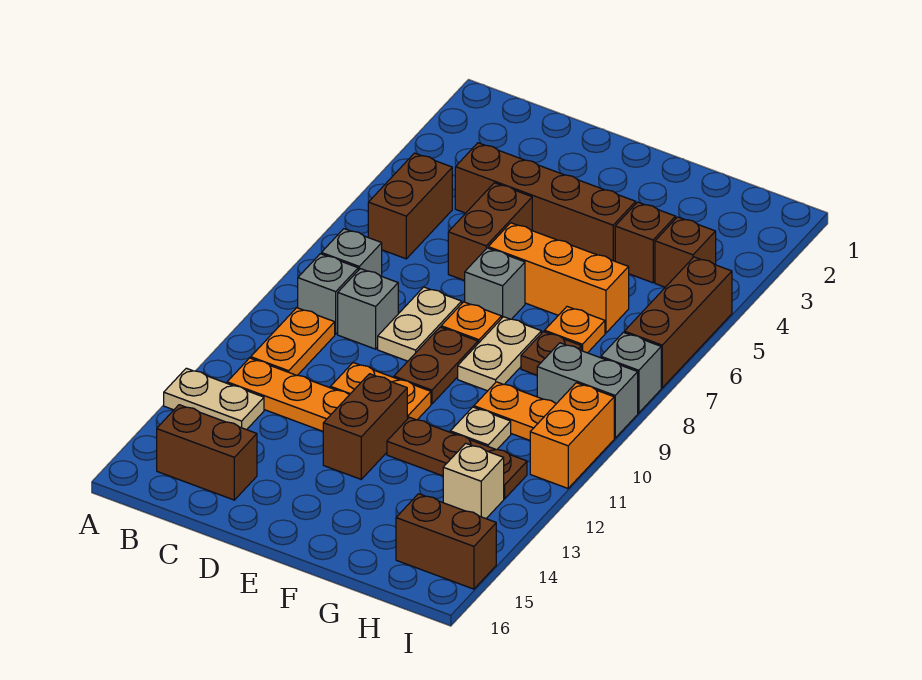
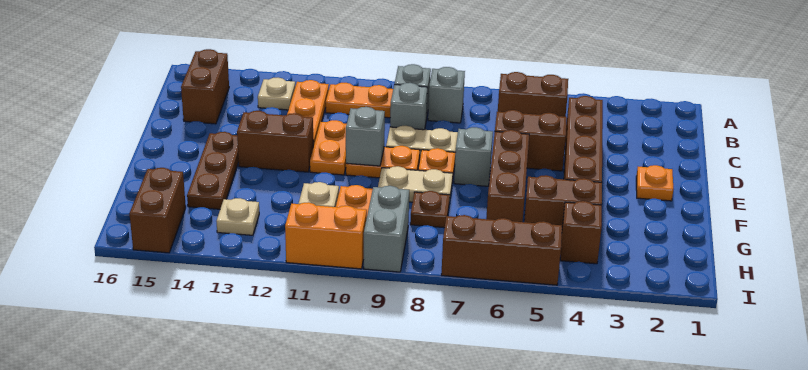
tan 1x2 plate [164,368,264,430] -> tan 1x1 plate [258,78,295,110]
orange 1x3 brick [488,223,629,333] -> brown 1x3 brick [486,130,529,222]
brown 1x2 plate [394,327,478,404] -> orange 1x2 plate [346,146,420,178]
brown 1x3 plate [387,417,527,499] -> brown 1x3 plate moved to [187,132,239,209]
brown 1x1 brick [615,202,676,283] -> brown 1x2 brick [524,175,602,226]
orange 1x1 plate [545,307,605,353] -> orange 1x1 plate moved to [636,165,673,201]
tan 1x1 brick [443,443,504,519] -> tan 1x1 plate [216,198,259,235]
grey 1x1 brick [601,332,661,413] -> grey 1x1 brick moved to [346,107,385,166]

